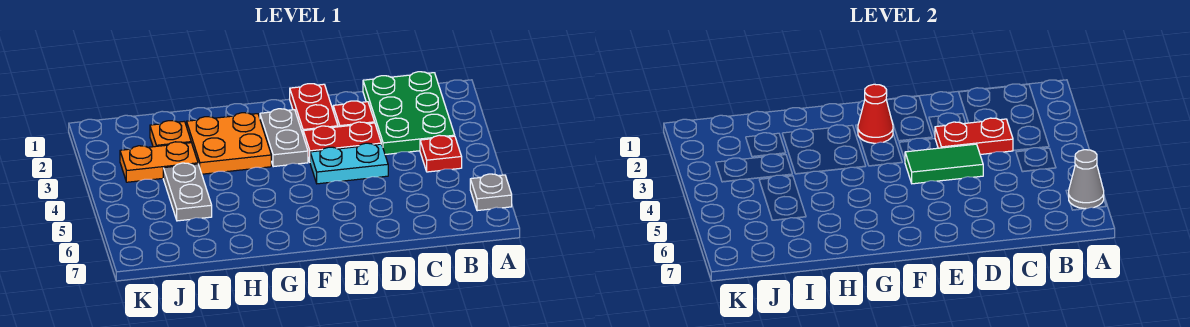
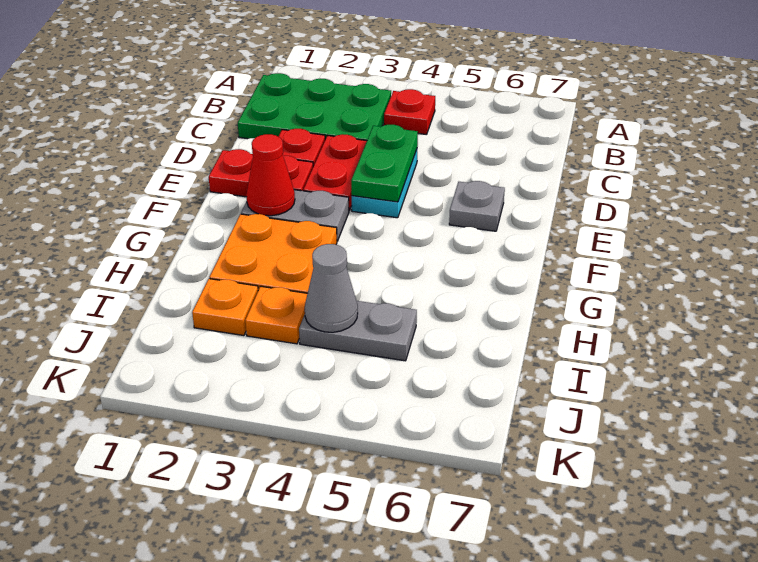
grey 1x1 plate [470,174,512,211] -> grey 1x1 plate moved to [449,181,505,231]
grey 1x1 cone [1068,150,1104,209] -> grey 1x1 cone moved to [305,244,358,332]
red 1x2 plate [935,118,1013,154] -> none
green 1x2 tile [905,144,983,184] -> green 1x2 plate [351,125,418,202]
orange 1x2 plate [120,142,198,182] -> orange 1x1 plate [245,286,307,344]

